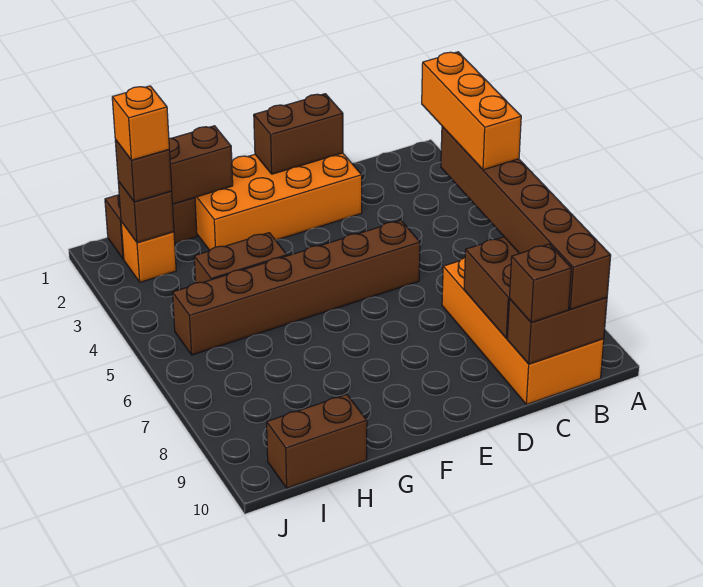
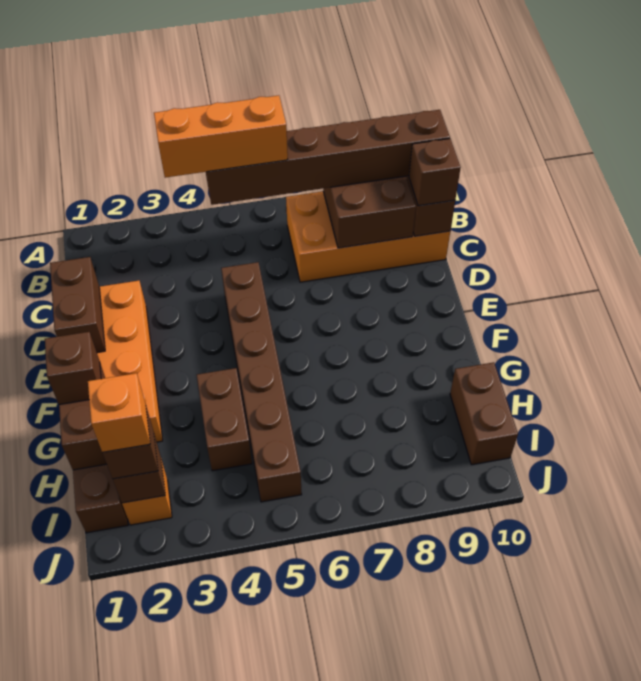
none -> brown 1x1 brick [45,332,101,405]

